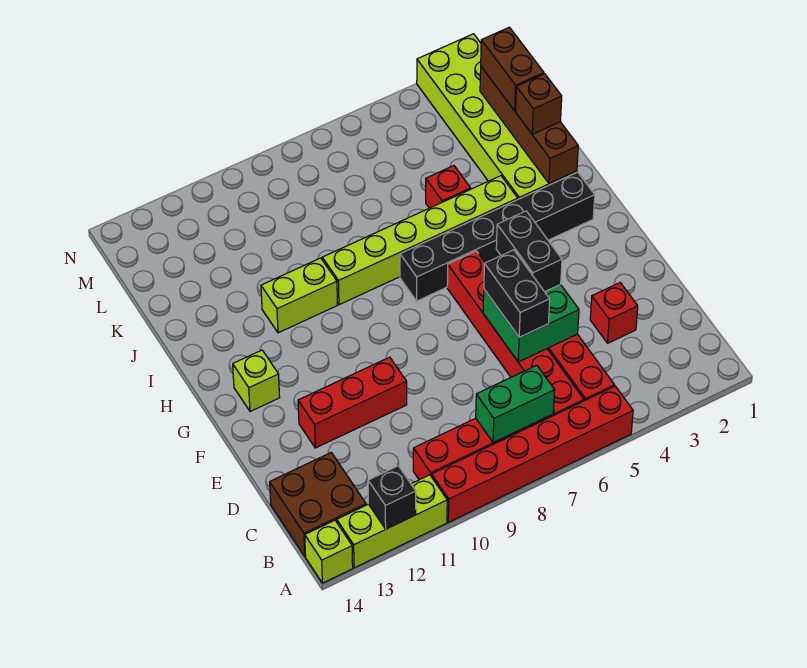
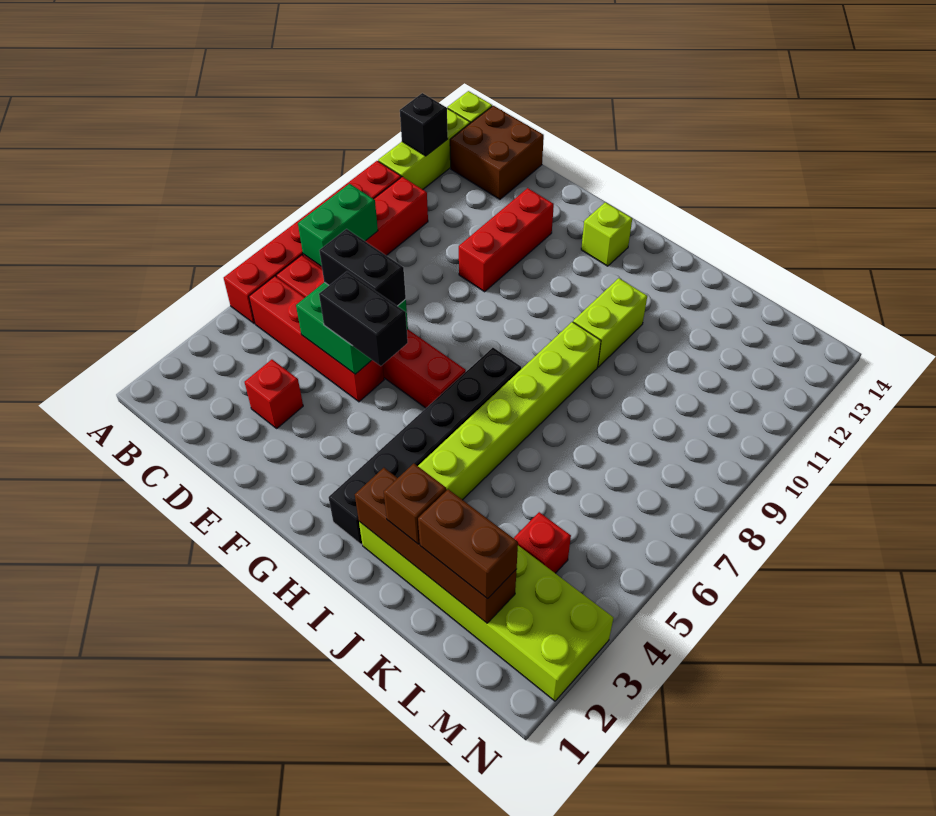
red 1x1 brick [426,166,471,208] -> red 1x1 brick moved to [514,512,571,573]

